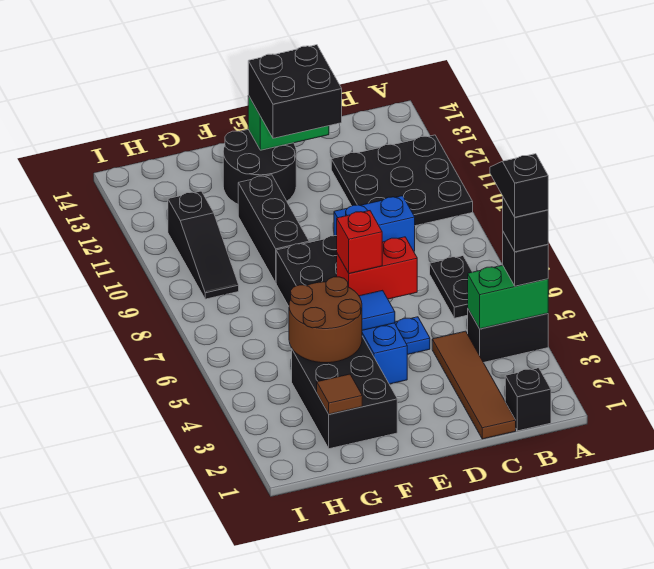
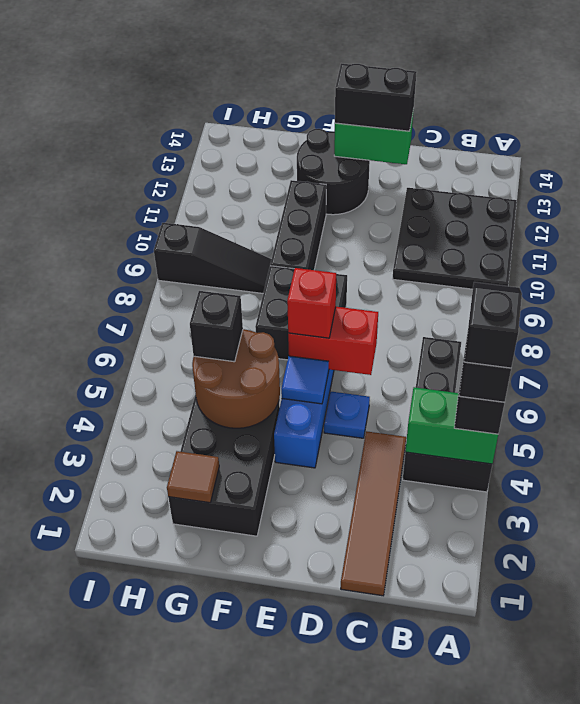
black 1x1 brick [505,368,551,431] -> black 1x1 brick moved to [190,291,243,362]
blue 1x2 brick [334,196,415,251] -> none
black 2x2 brick [248,45,342,138] -> black 1x2 brick [335,64,416,131]
black 1x3 slope [168,191,239,299] -> black 1x3 slope turned to [154,223,272,293]

